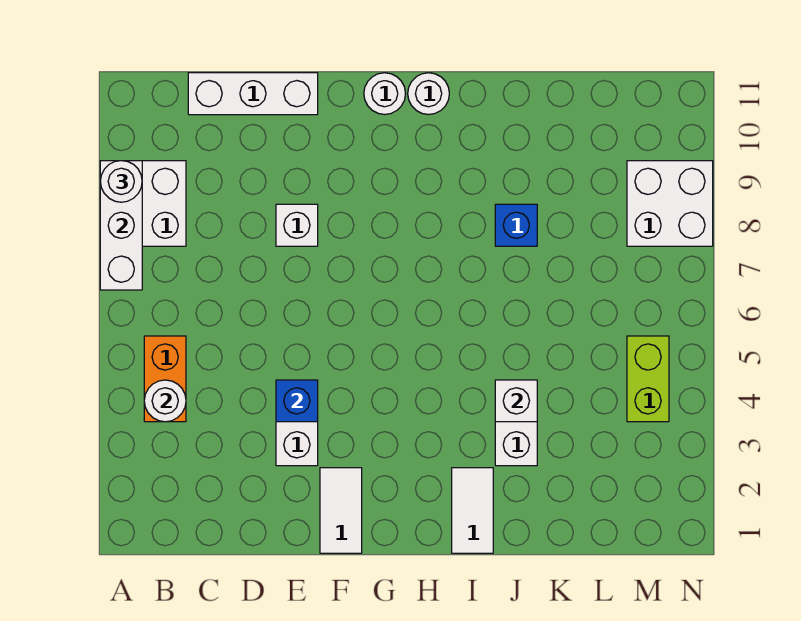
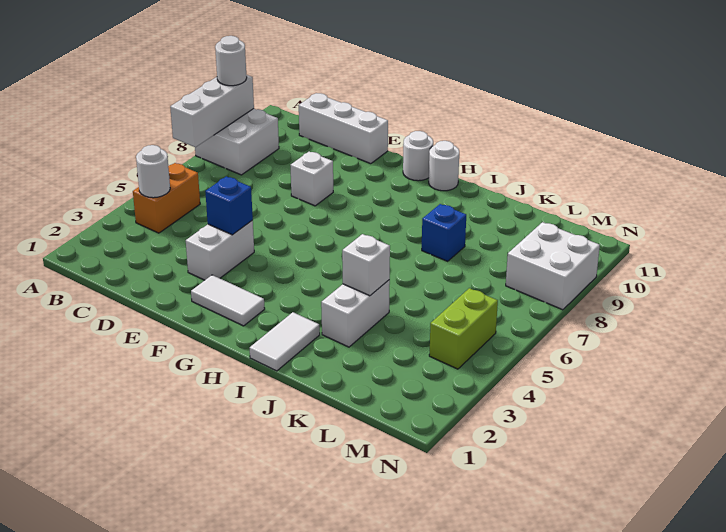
white 1x2 tile [320,468,362,553] -> white 1x2 tile turned to [191,275,265,326]

